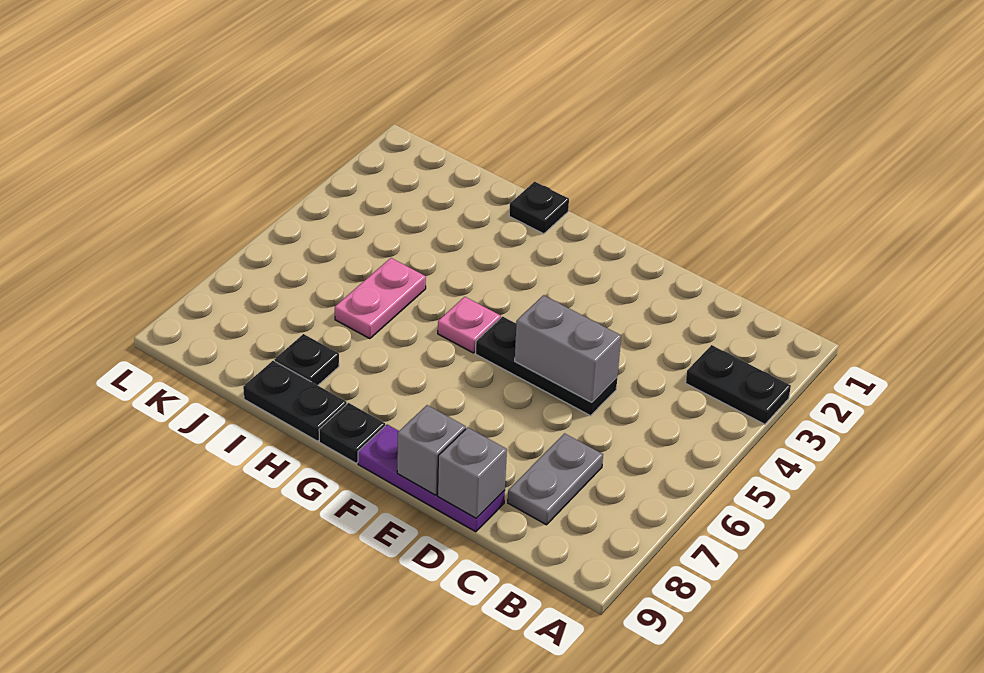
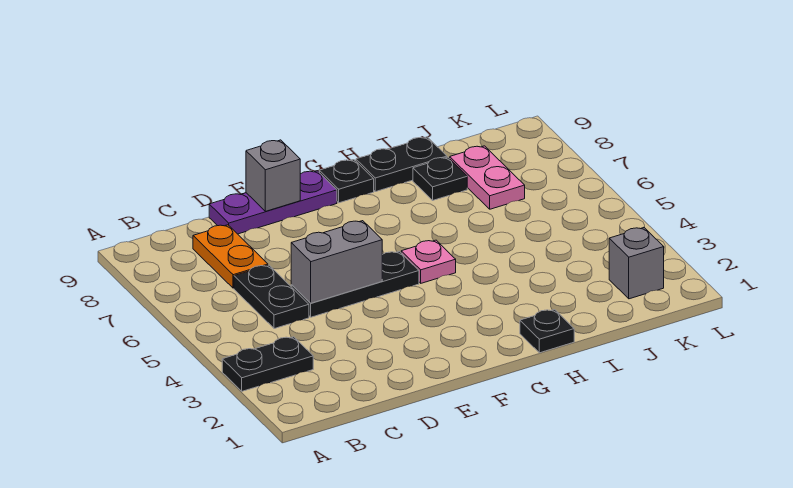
none -> black 1x2 plate [234,265,309,329]
grey 1x2 plate [508,433,603,525] -> orange 1x2 plate [193,225,268,288]
grey 1x1 brick [438,427,507,518] -> grey 1x1 brick moved to [609,228,664,299]
pink 1x2 plate [335,258,426,339] -> pink 1x2 plate moved to [450,146,525,209]

